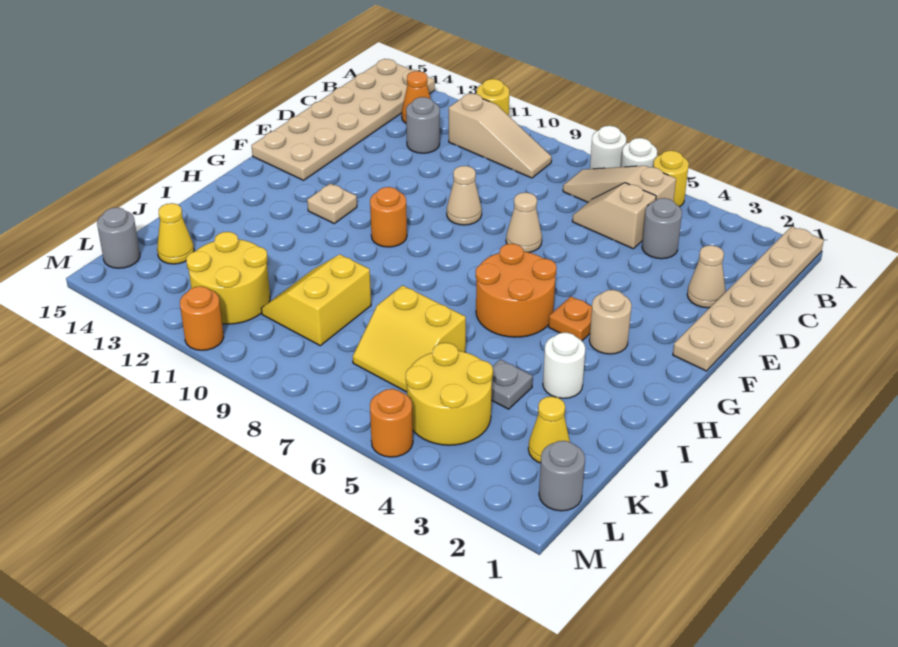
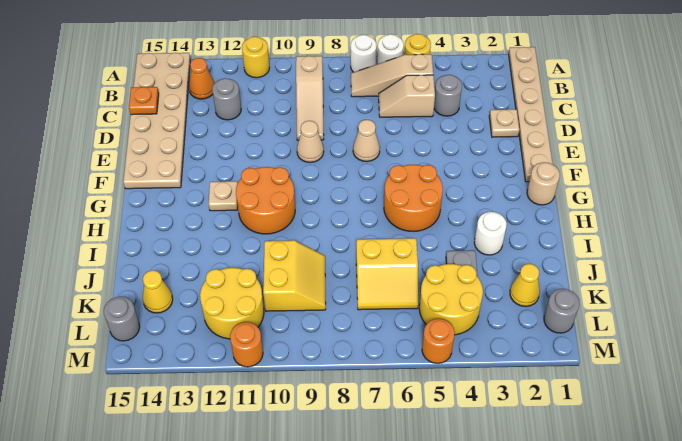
tan 1x3 slope [449,93,552,178] -> tan 1x3 slope turned to [296,56,324,140]
tan 1x1 cone [687,245,726,308] -> tan 1x1 plate [489,109,519,137]
tan 1x1 round brick [589,290,632,354] -> tan 1x1 round brick moved to [527,162,560,205]
orange 1x1 plate [549,296,592,341] -> orange 1x1 plate moved to [129,87,159,115]
orange 1x1 round brick [370,187,407,247] -> orange 2x2 round brick [236,167,295,234]
yellow 2x2 slope [261,254,371,346] -> yellow 2x2 slope turned to [263,240,326,311]

